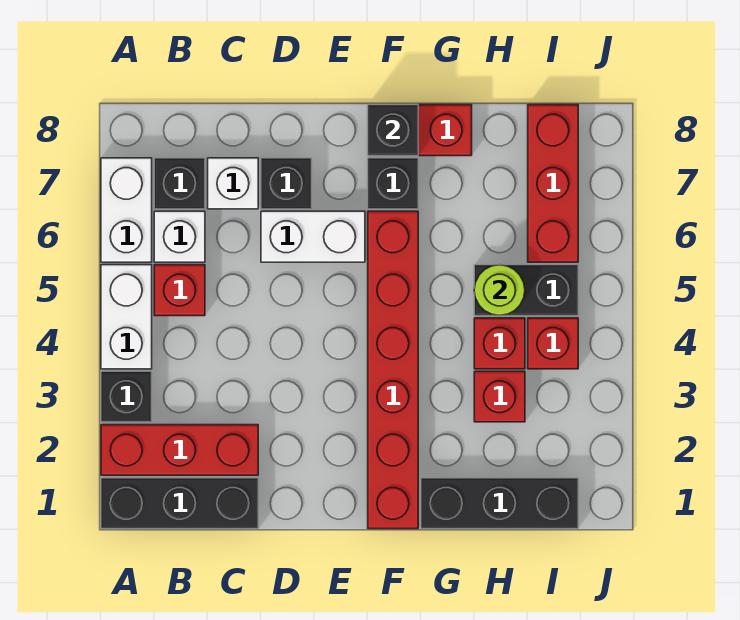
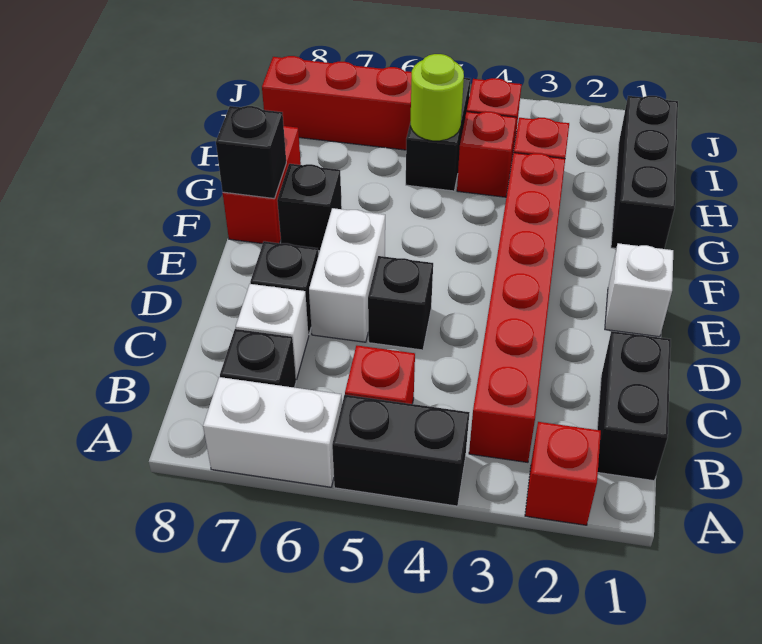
black 1x3 brick [101,478,258,529] -> black 1x2 brick [597,331,671,481]
red 1x3 brick [101,425,258,475] -> red 1x1 brick [525,422,601,525]
black 1x1 brick [101,371,152,422] -> black 1x1 brick moved to [368,256,433,350]
white 1x2 brick [101,265,152,369] -> black 1x2 brick [332,395,470,506]
white 1x1 brick [154,211,205,262] -> white 1x1 brick moved to [605,243,673,337]
red 1x6 brick [368,211,418,529] -> red 1x6 brick turned to [469,153,565,462]

